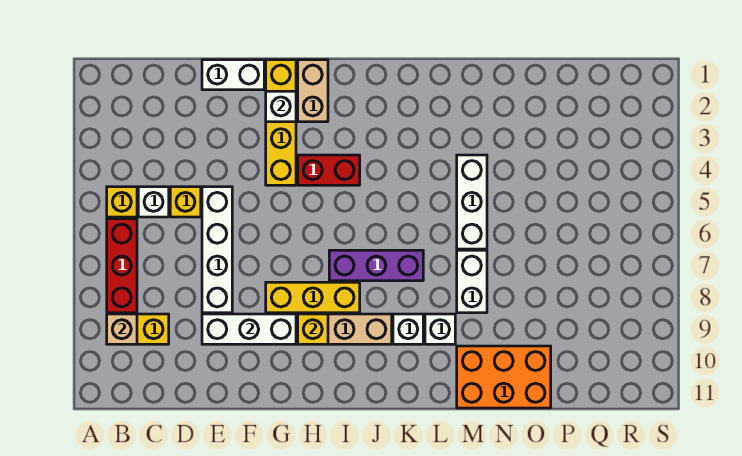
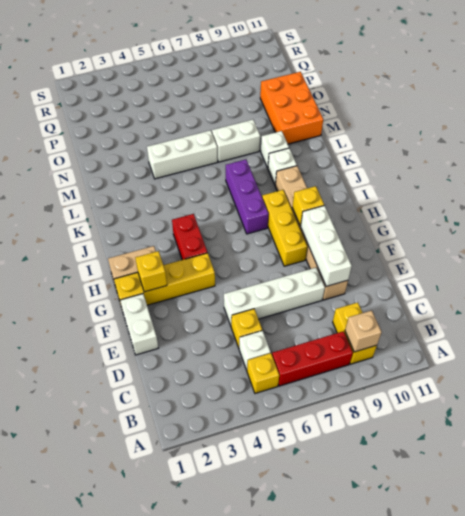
white 1x1 brick [266,91,296,122] -> yellow 1x1 brick [136,251,167,292]

